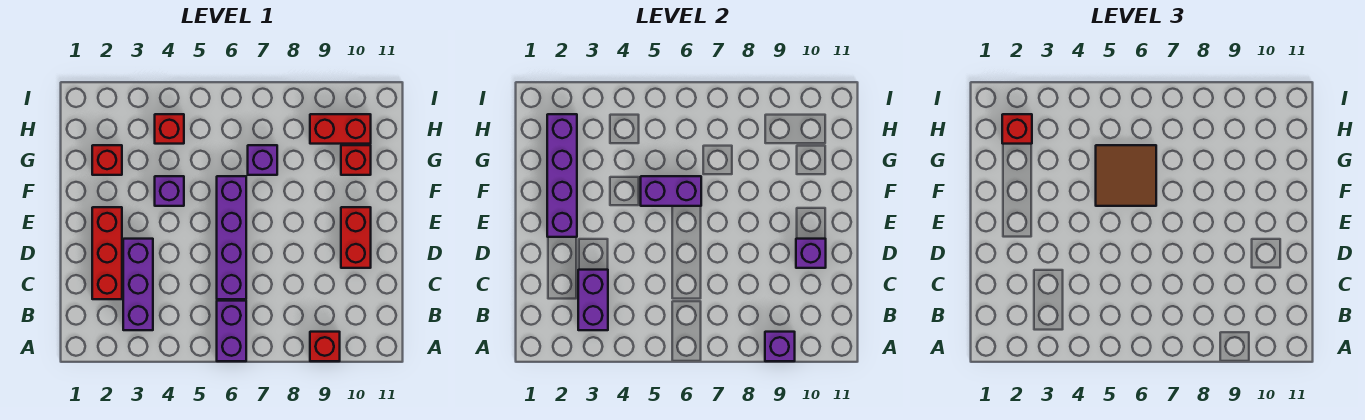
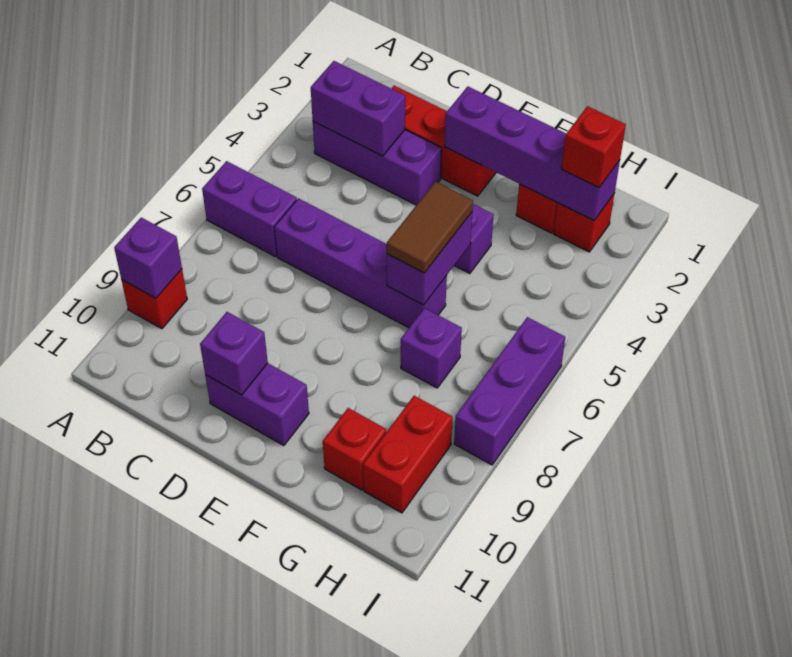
red 1x2 brick [341,207,371,268] -> purple 1x2 brick [205,363,309,446]
brown 2x2 tile [1096,145,1156,206] -> brown 1x2 tile [387,182,473,273]
red 1x1 brick [155,114,184,144] -> red 1x1 brick moved to [554,193,615,252]
none -> purple 1x3 brick [454,317,565,465]

